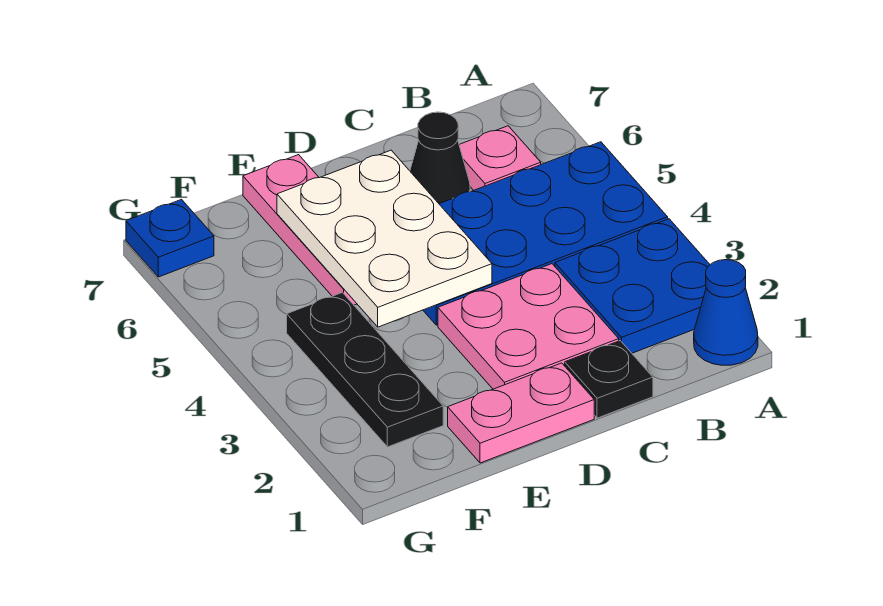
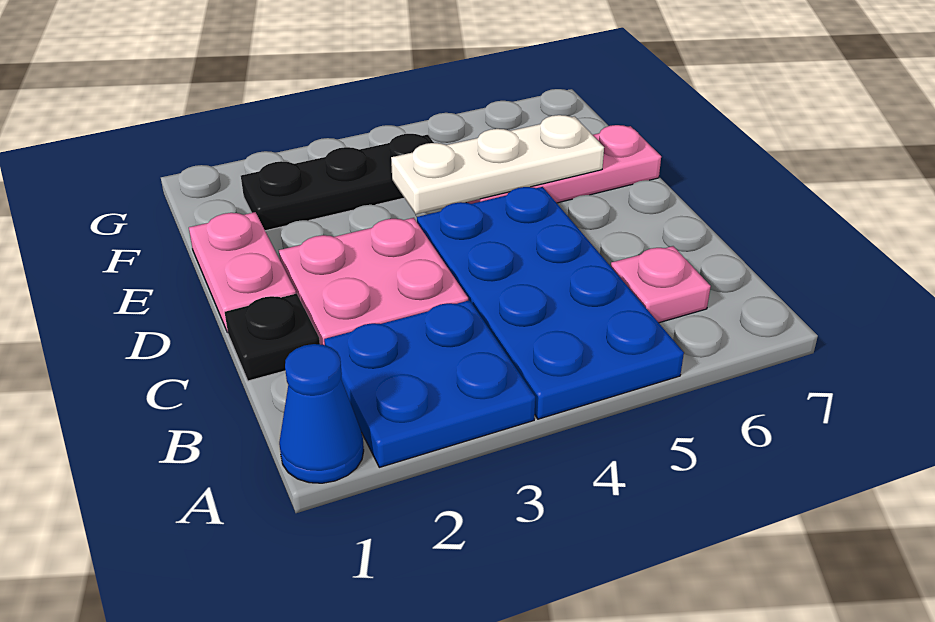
black 1x1 cone [410,112,470,204] -> none
white 2x3 plate [277,150,492,327] -> white 1x3 plate [391,115,604,214]
blue 1x1 plate [126,200,214,277] -> none

